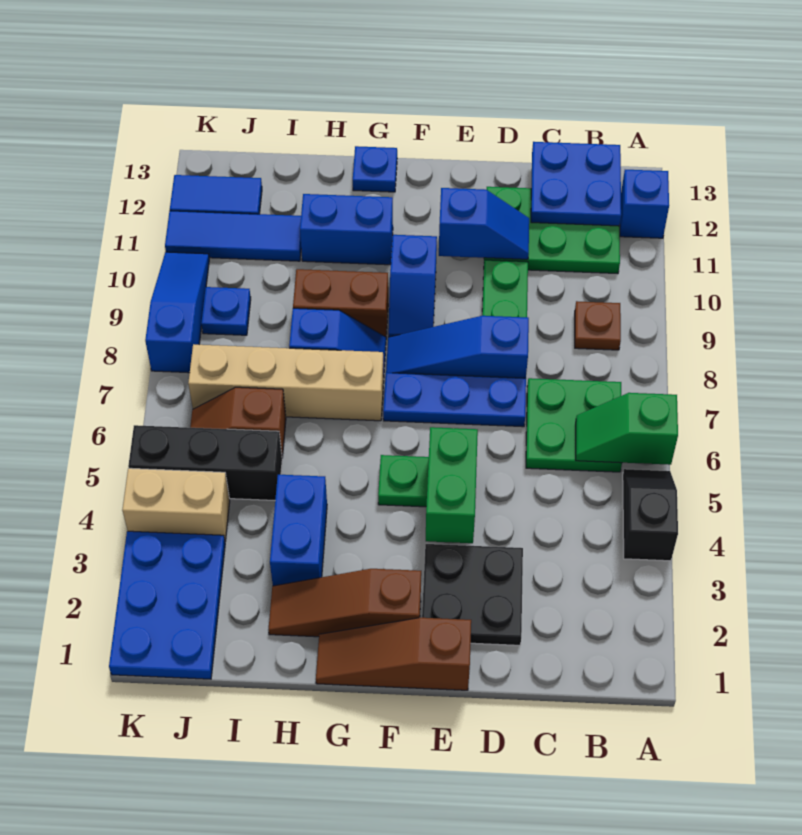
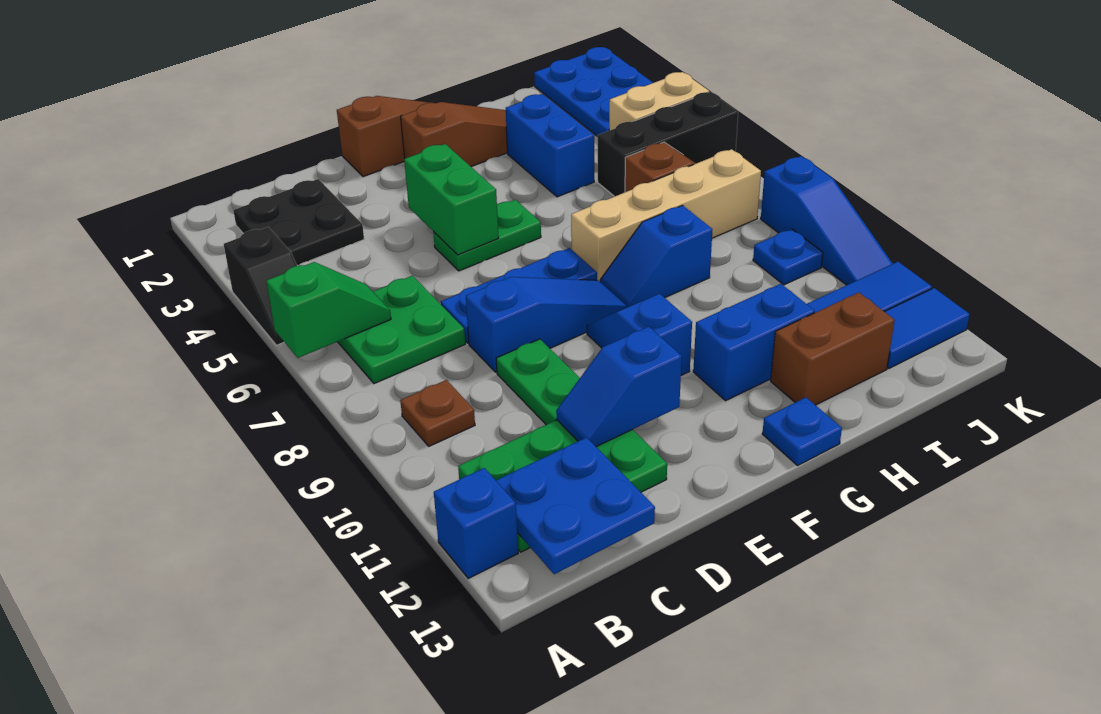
black 2x2 plate [422,544,523,645] -> black 2x2 plate moved to [233,179,364,266]
brown 1x2 brick [293,269,388,337] -> brown 1x2 brick moved to [771,292,895,405]

